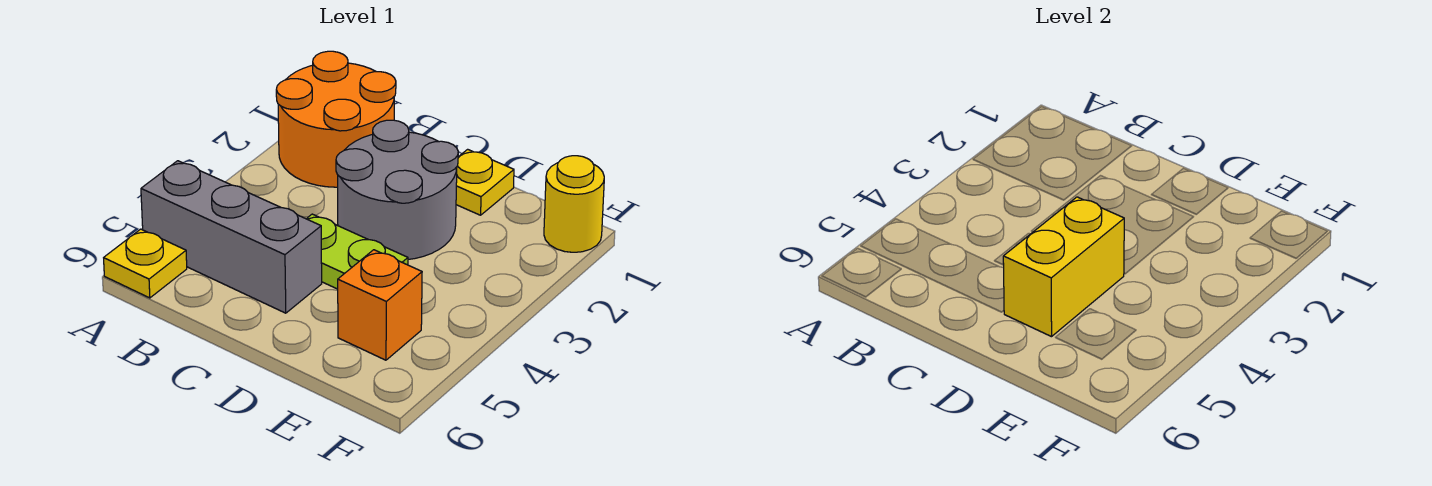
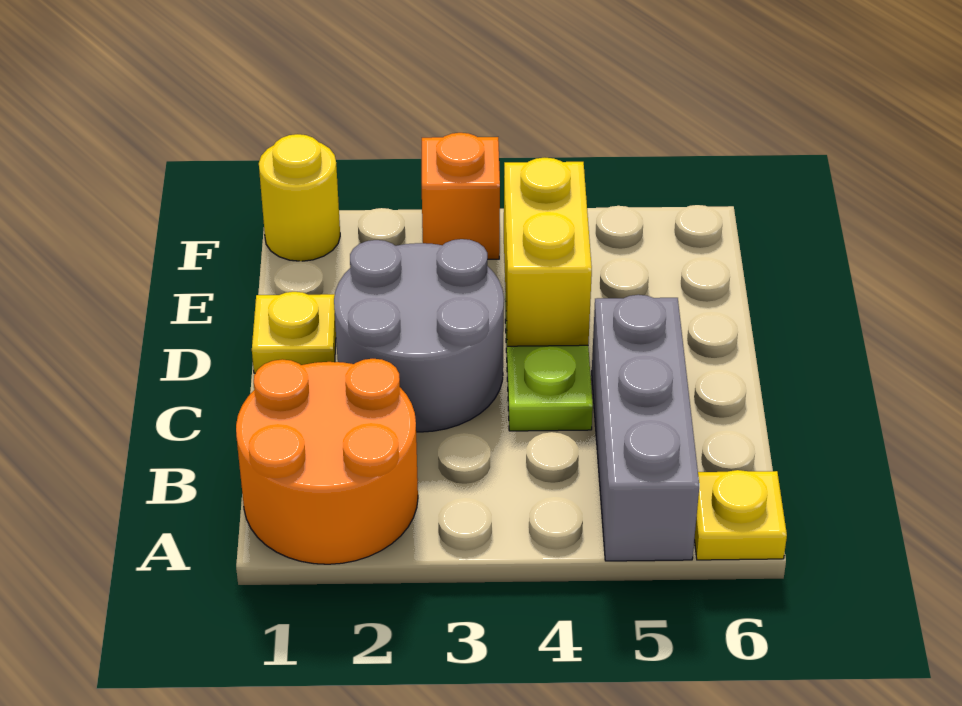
yellow 1x2 brick [1003,197,1124,337] -> yellow 1x2 brick turned to [504,158,592,346]
orange 1x1 brick [338,250,422,360] -> orange 1x1 brick moved to [422,133,500,259]

